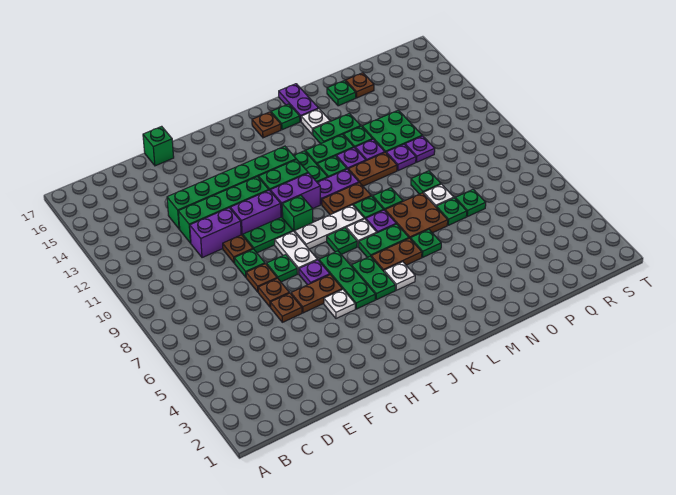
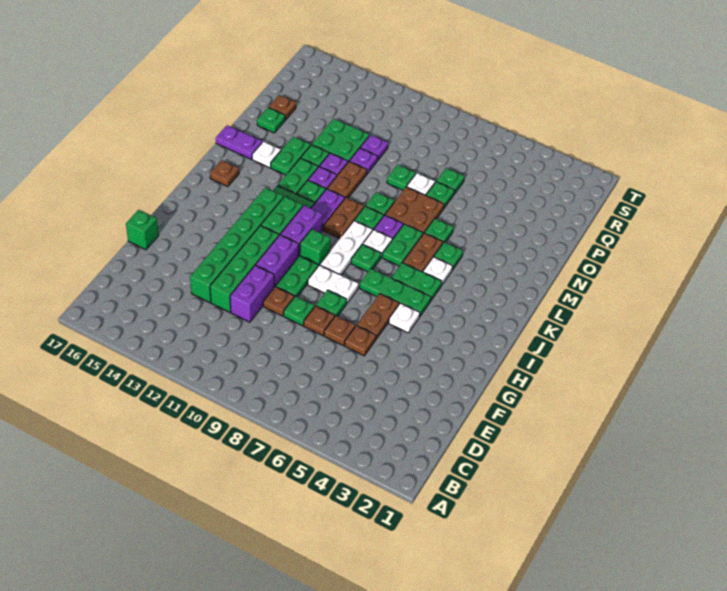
purple 1x1 plate [299,260,330,285] -> none
green 1x1 plate [271,104,300,130] -> green 1x1 plate moved to [434,242,463,270]

